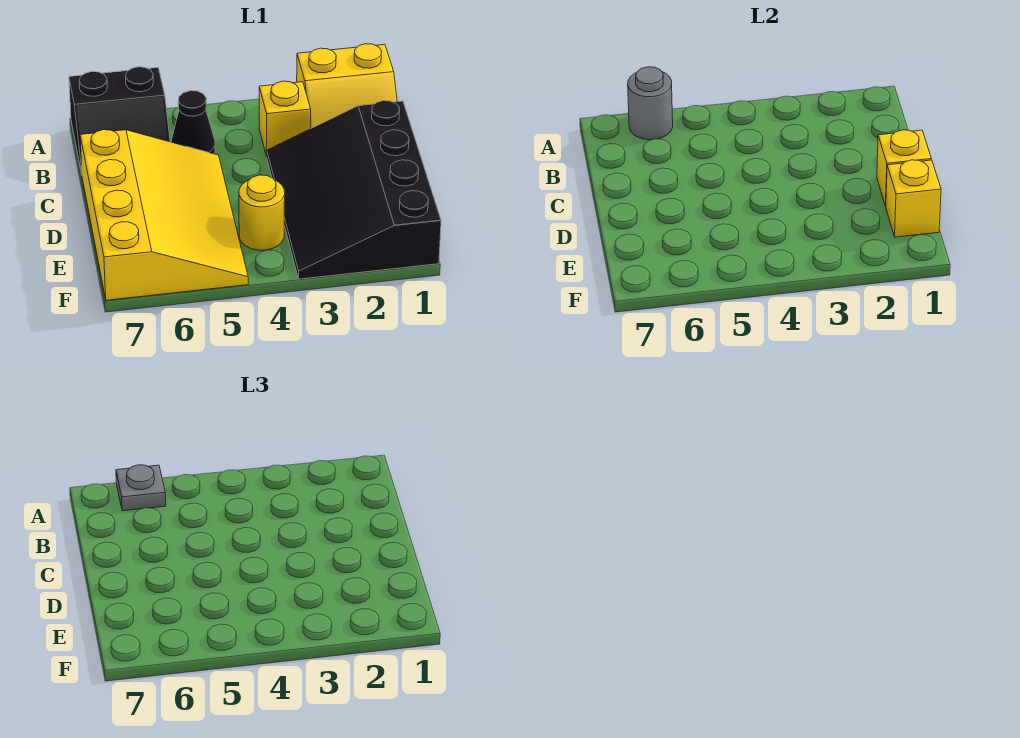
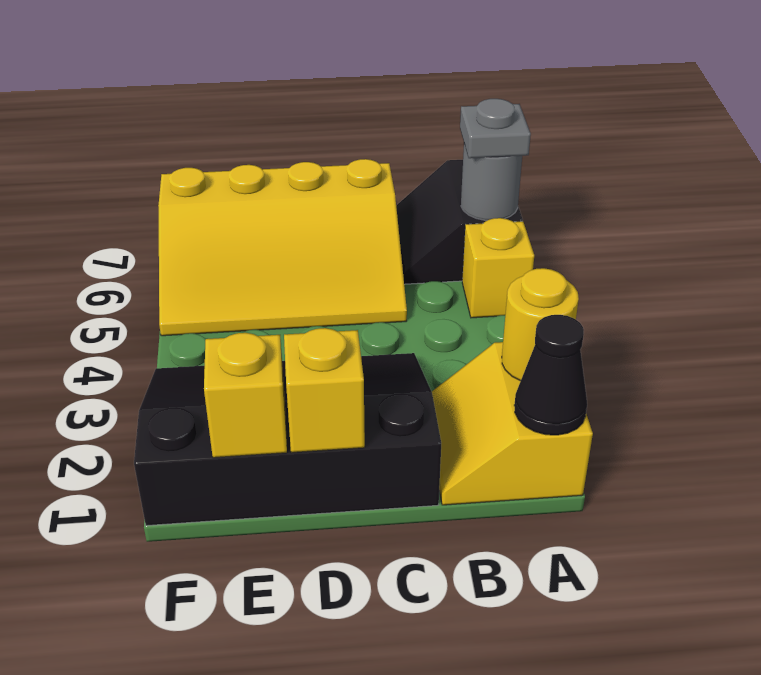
yellow 1x1 brick [259,81,311,156] -> yellow 1x1 brick moved to [462,218,534,318]
black 1x1 cone [171,91,215,154] -> black 1x1 cone moved to [514,315,587,435]
yellow 1x1 round brick [239,175,285,250] -> yellow 1x1 round brick moved to [502,268,579,381]

